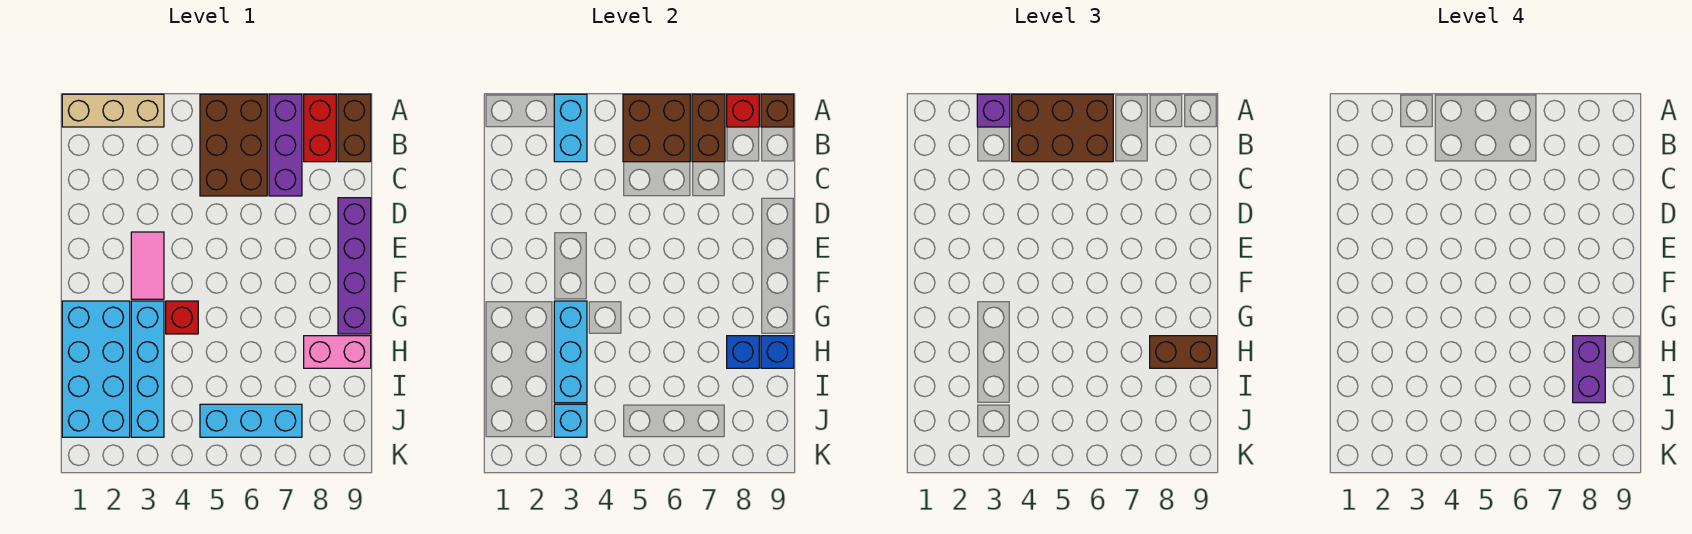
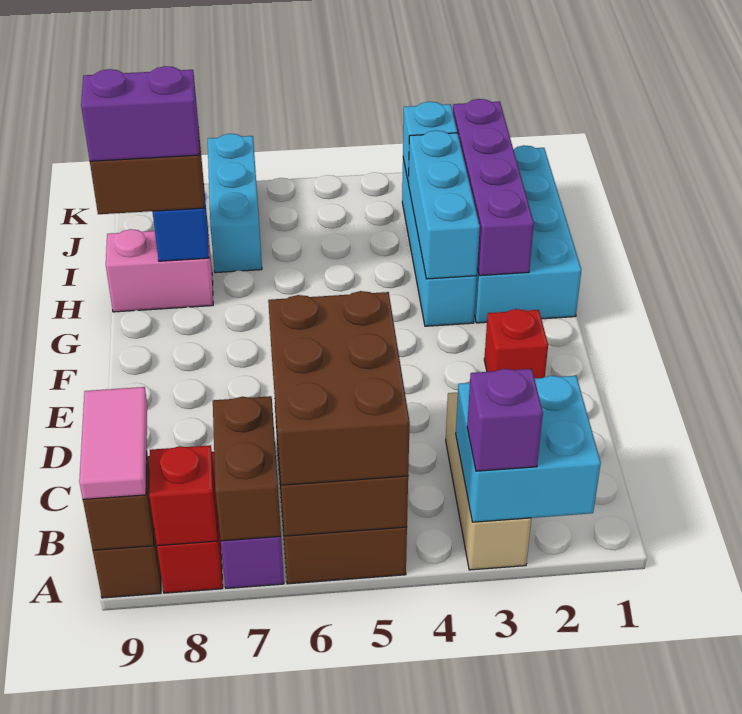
tan 1x3 brick [62,94,164,127] -> tan 1x3 brick turned to [446,392,531,570]
cyan 1x2 brick [554,94,587,162] -> cyan 2x2 brick [456,376,601,522]
brown 2x3 brick [1012,94,1113,162] -> brown 2x3 brick turned to [268,291,410,485]
purple 1x4 brick [338,198,371,334] -> purple 1x4 brick moved to [453,99,534,276]
pink 1x2 tile [131,232,164,299] -> pink 1x2 tile moved to [79,387,147,499]
red 1x1 brick [166,301,198,334] -> red 1x1 brick moved to [484,309,548,378]
purple 1x2 brick [1573,336,1605,403] -> purple 1x2 brick turned to [81,66,199,161]
blue 1x1 brick [761,336,794,368] -> none
cyan 1x3 brick [200,404,302,437] -> cyan 1x3 brick turned to [208,134,262,273]

